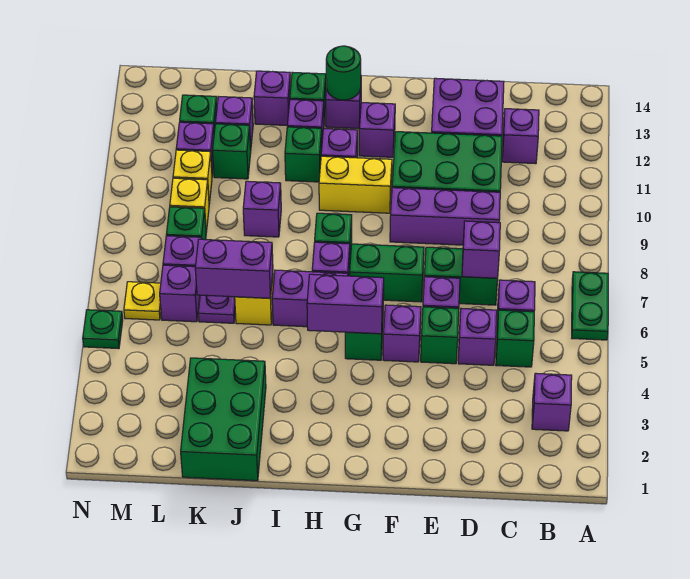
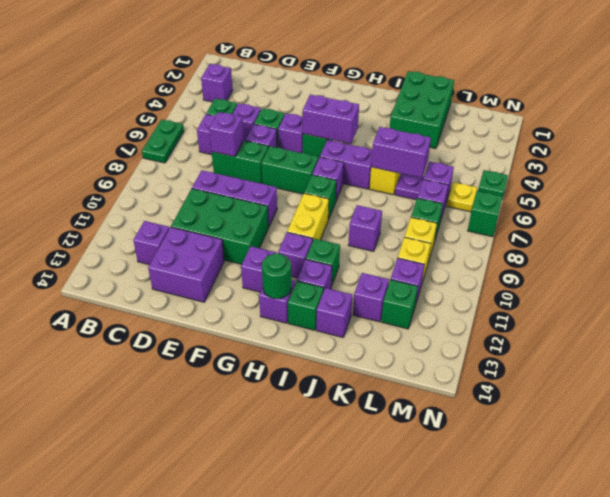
yellow 1x2 brick [319,156,392,213] -> yellow 1x2 brick turned to [287,193,329,240]
green 1x1 brick [213,124,251,179] -> green 1x1 brick moved to [468,191,502,237]

